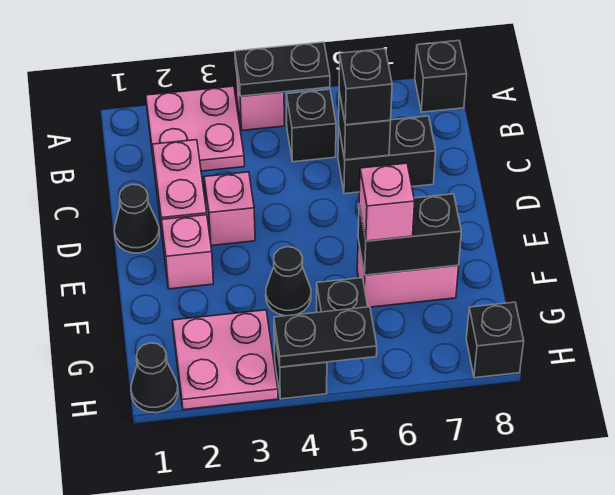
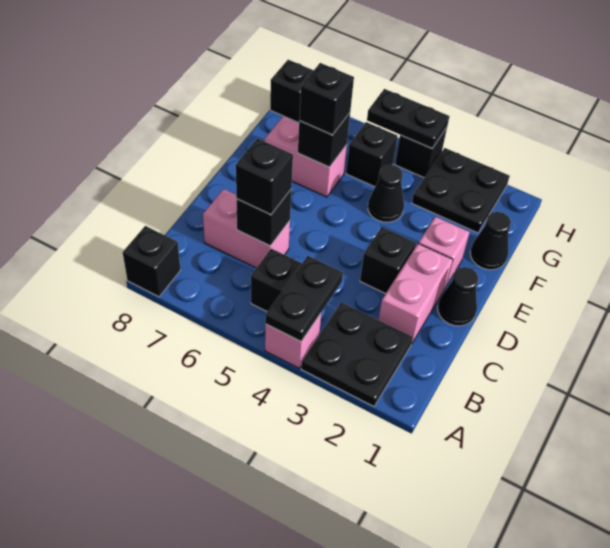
pink 2x2 plate [146,86,244,172] -> black 2x2 plate [301,302,413,406]
black 1x2 plate [235,42,330,96] -> black 1x2 plate turned to [265,256,343,341]
black 1x2 brick [338,116,436,194] -> pink 1x2 brick [203,189,290,268]
pink 1x1 brick [204,172,255,246] -> black 1x1 brick [360,227,416,294]
black 1x2 brick [358,194,461,275] -> black 1x1 brick [298,113,350,167]
pink 1x1 brick [359,163,415,241] -> black 1x1 brick [299,63,354,135]
pink 2x2 plate [173,310,278,410] -> black 2x2 plate [412,148,510,233]
black 1x1 cone [131,343,178,413] -> black 1x1 cone moved to [470,212,511,270]

